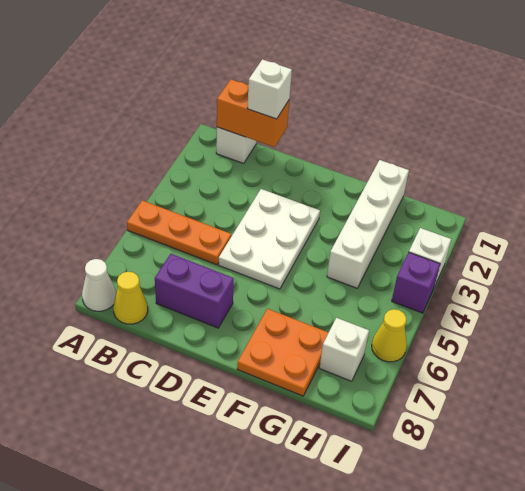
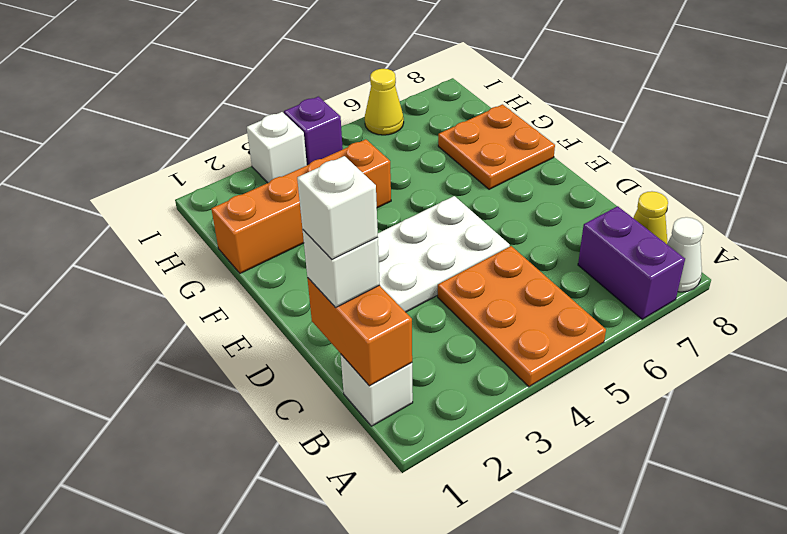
orange 1x3 plate [127,200,231,265] -> orange 2x3 plate [438,246,606,387]
purple 1x2 brick [155,254,234,328] -> purple 1x2 brick moved to [578,206,685,319]
white 1x4 brick [327,160,409,288] -> orange 1x4 brick [211,139,391,273]
white 1x1 brick [319,318,369,381] -> white 1x1 brick moved to [297,156,378,259]

